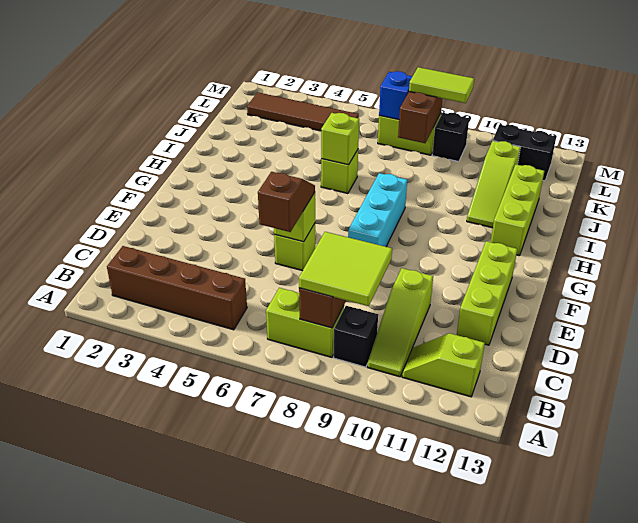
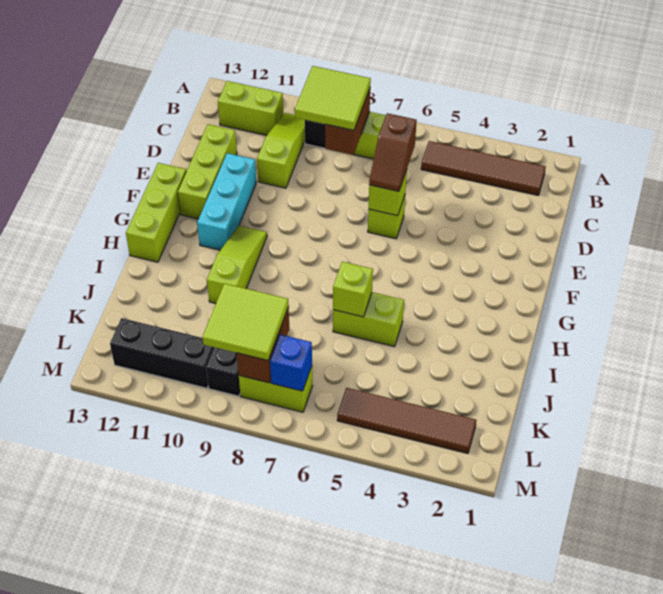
brown 1x4 brick [107,246,247,330] -> brown 1x4 tile [421,141,546,195]
lime 1x2 slope [402,333,485,397] -> lime 1x2 brick [218,81,283,135]
cyan 1x3 brick [348,173,407,247] -> cyan 1x3 brick moved to [197,153,256,250]
lime 1x3 brick [491,165,544,256] -> lime 1x3 brick moved to [126,163,186,262]
lime 1x1 brick [321,150,358,194] -> lime 1x2 brick [333,292,404,347]
lime 1x3 slope [467,141,520,228] -> lime 1x3 slope moved to [207,226,267,304]
lime 1x2 tile [409,67,474,103] -> lime 2x2 tile [202,283,289,360]
black 1x2 brick [493,125,556,181] -> black 1x3 brick [110,318,214,388]

